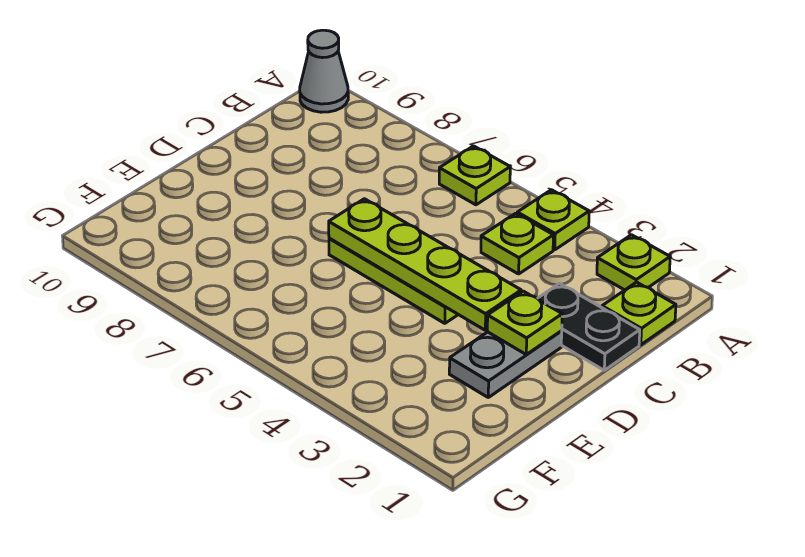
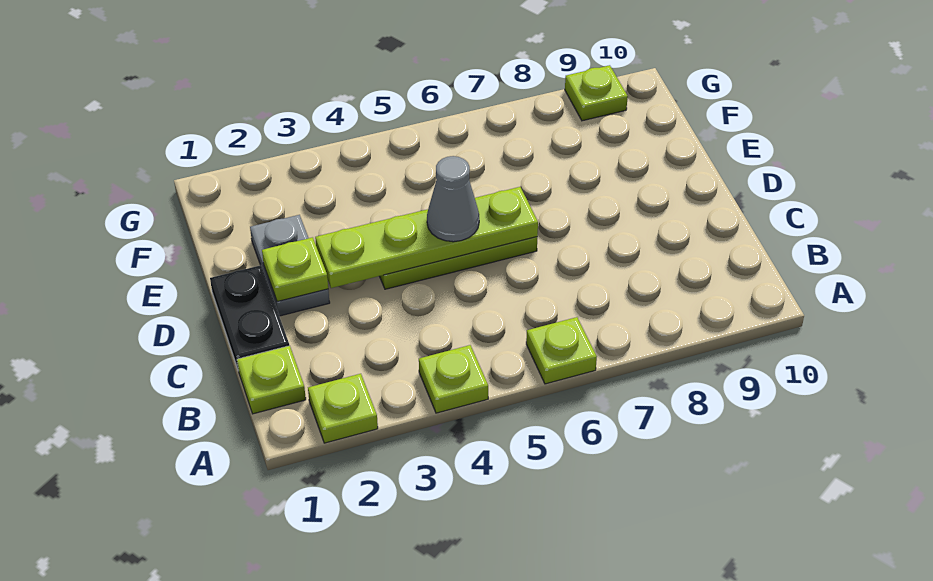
grey 1x1 cone [300,30,348,112] -> grey 1x1 cone moved to [427,156,479,242]
lime 1x1 plate [481,213,553,274] -> lime 1x1 plate moved to [565,65,628,121]
black 1x2 plate [537,284,640,370] -> black 1x2 plate turned to [210,265,289,371]

